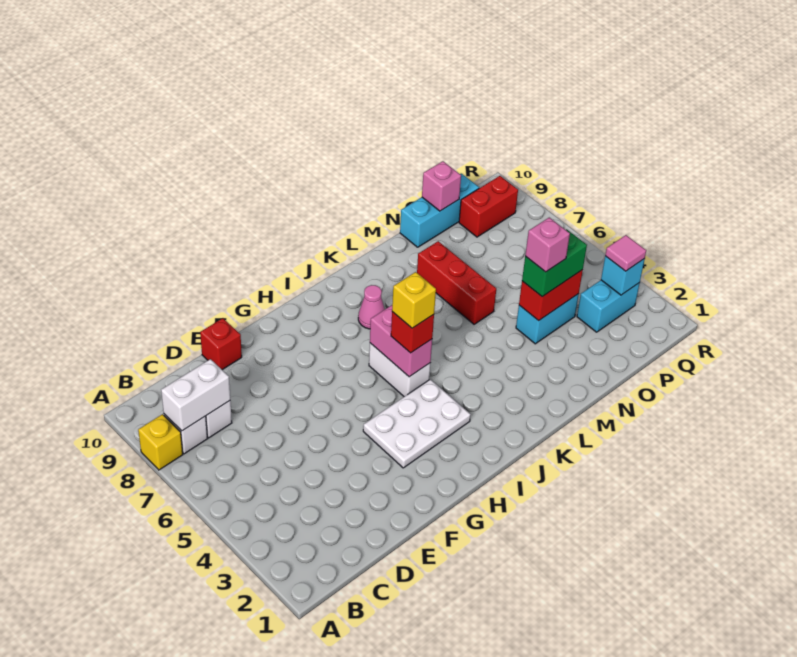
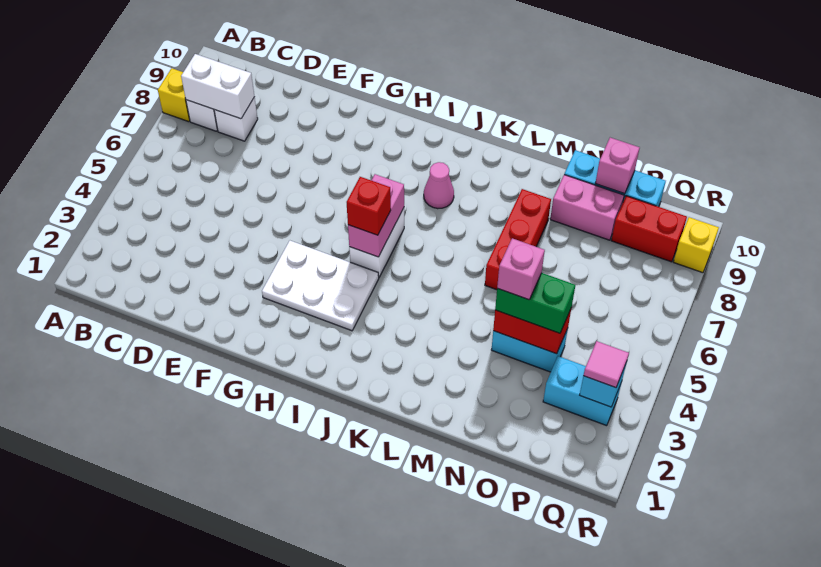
red 1x1 brick [200,318,242,370] -> none
yellow 1x1 brick [392,272,436,328] -> yellow 1x1 brick moved to [674,217,719,273]
none -> pink 1x2 brick [550,175,624,240]

